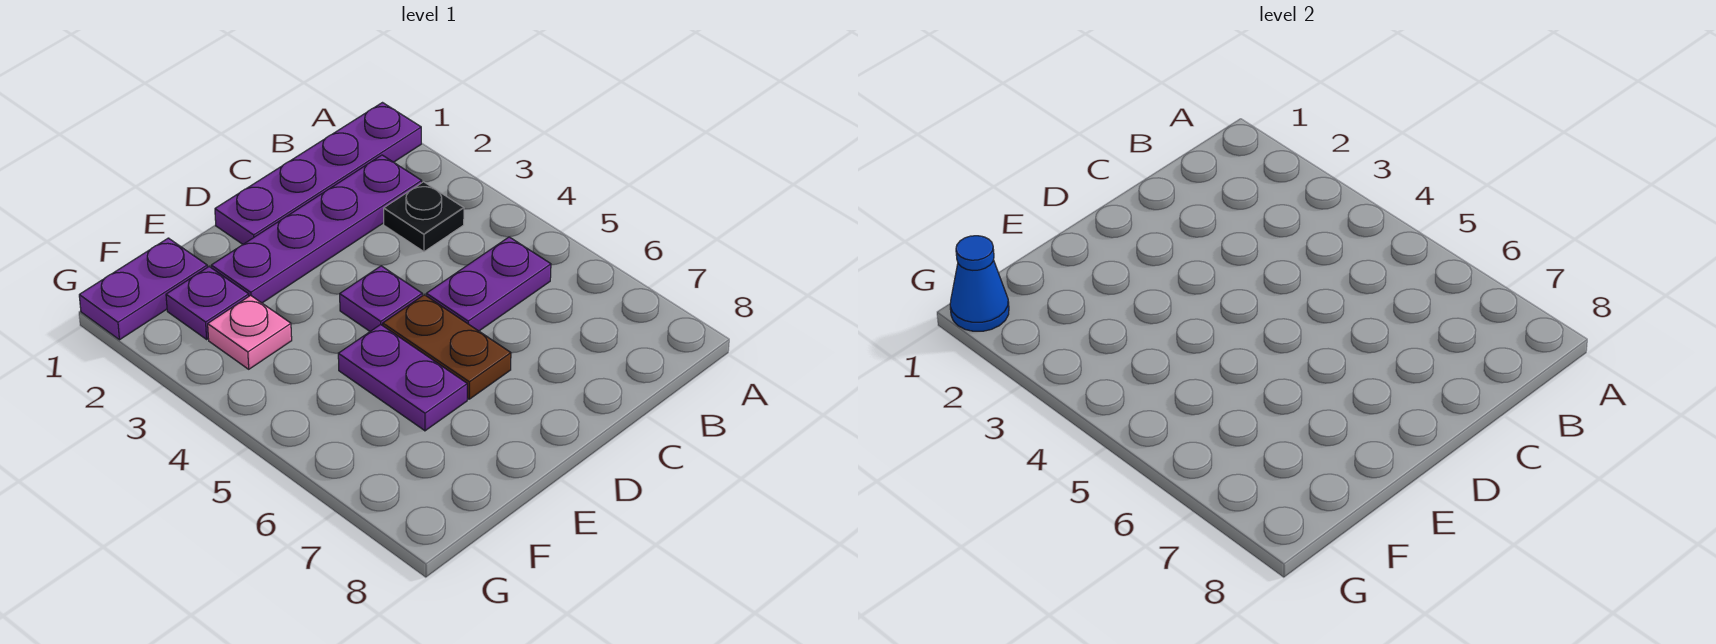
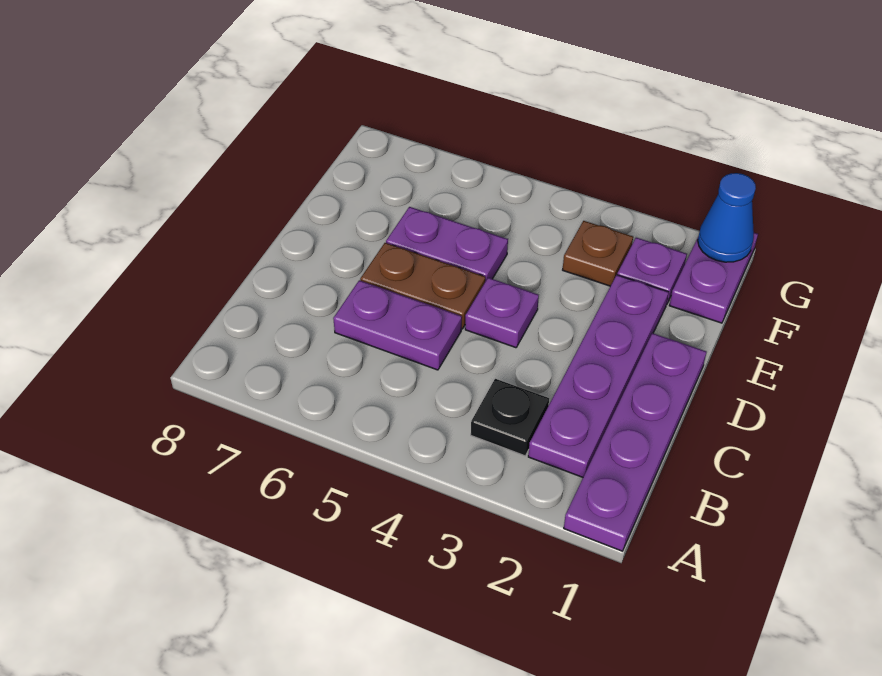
purple 1x2 plate [426,237,551,331] -> purple 1x2 plate turned to [333,280,462,370]
pink 1x1 plate [208,295,292,369] -> brown 1x1 plate [563,221,633,286]

